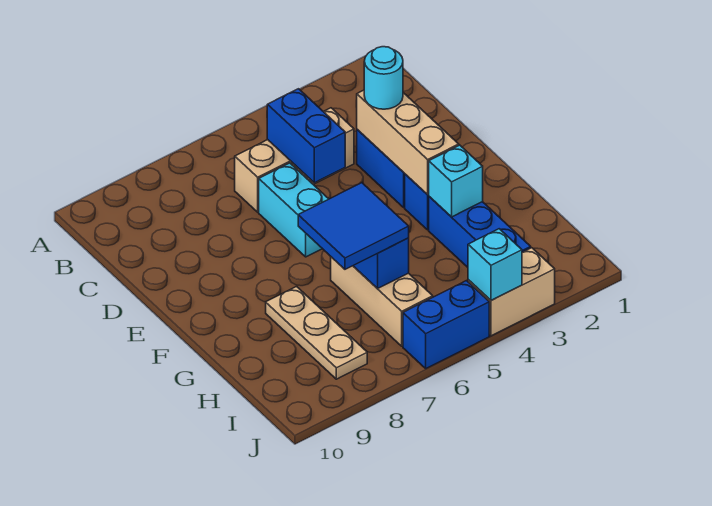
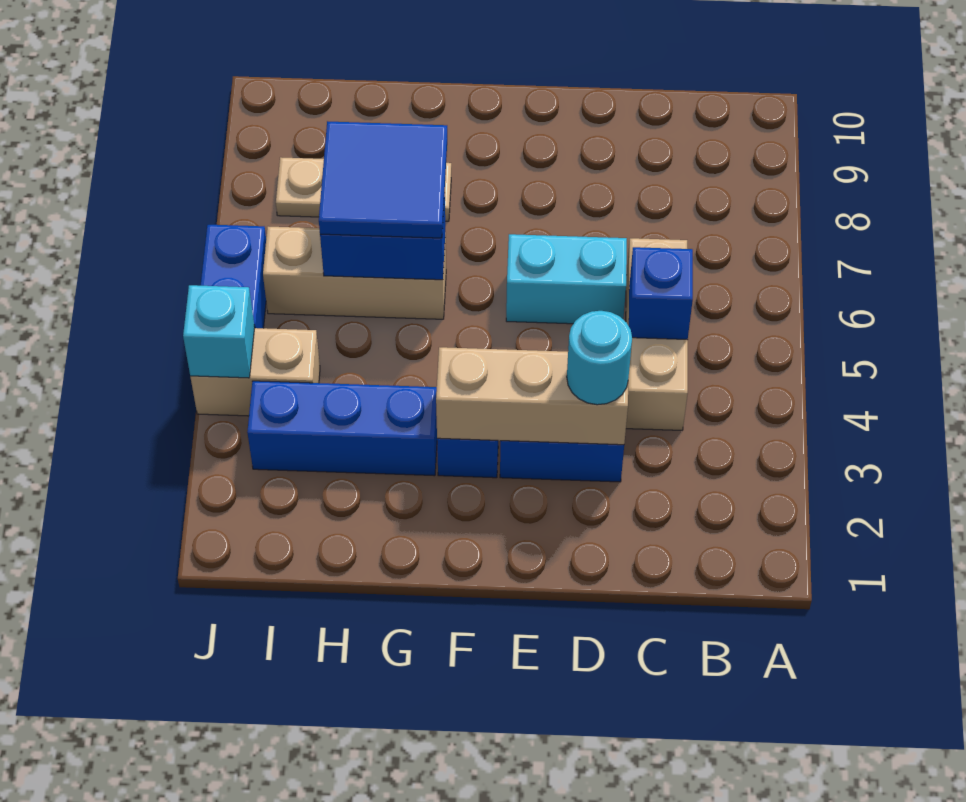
blue 1x2 brick [267,89,345,183] -> blue 1x1 brick [629,247,693,340]
cyan 1x1 brick [428,145,483,217] -> none
tan 1x2 brick [468,248,555,336] -> tan 1x2 brick turned to [190,328,320,416]

